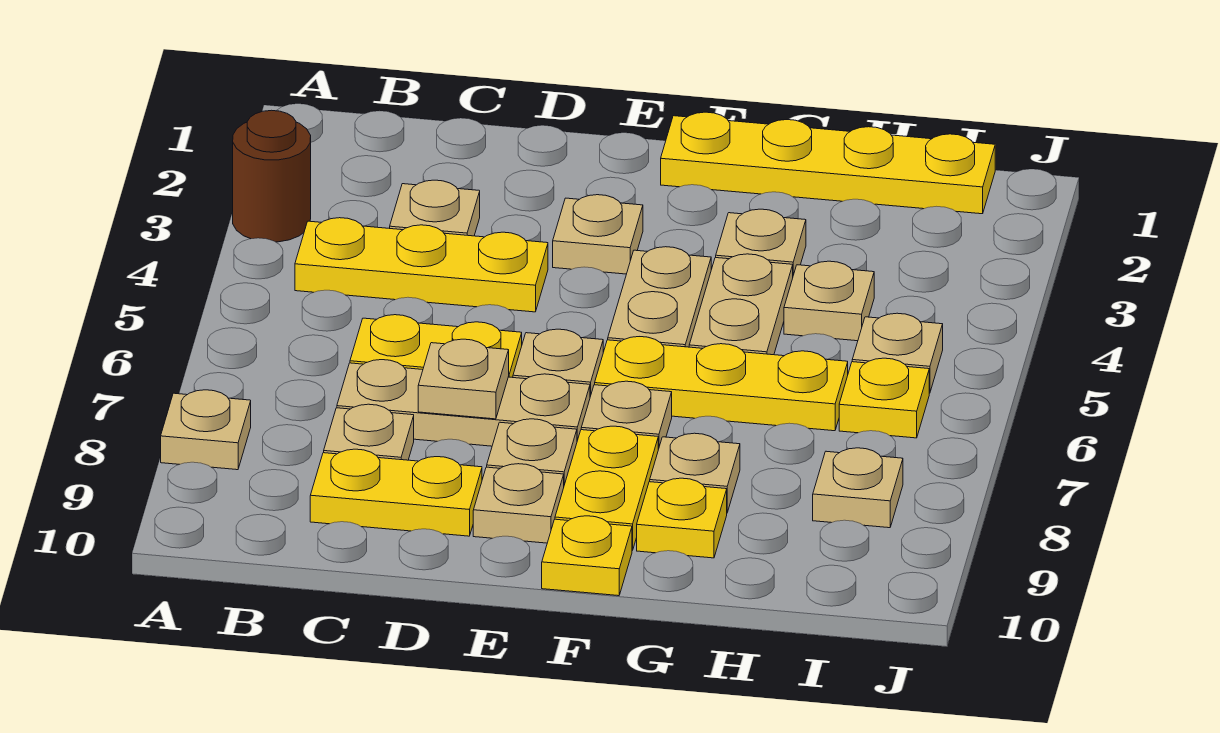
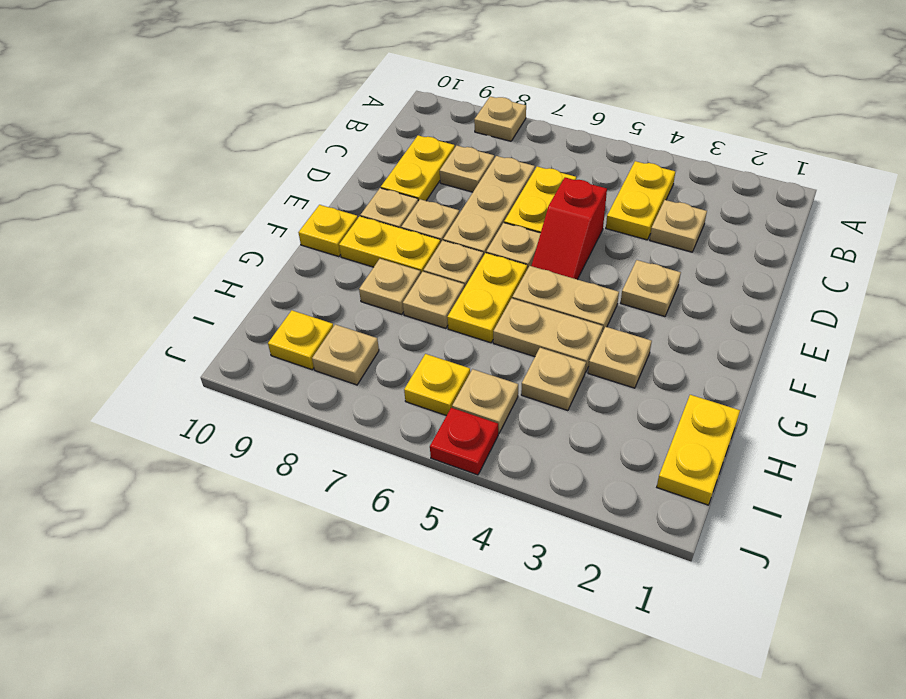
brown 1x1 round brick [233,110,311,242] -> none
yellow 1x3 plate [295,218,548,312] -> yellow 1x2 plate [606,161,675,240]
none -> red 1x2 slope [531,178,607,279]
tan 1x1 plate [418,339,509,419] -> tan 1x1 plate moved to [403,272,464,328]
yellow 1x4 plate [661,112,995,214] -> yellow 1x2 plate [657,395,740,505]
yellow 1x3 plate [595,337,848,431] -> yellow 1x2 plate [447,253,527,343]
yellow 1x1 plate [637,478,727,558] -> yellow 1x1 plate moved to [268,310,333,370]
none -> red 1x1 plate [430,408,498,475]

